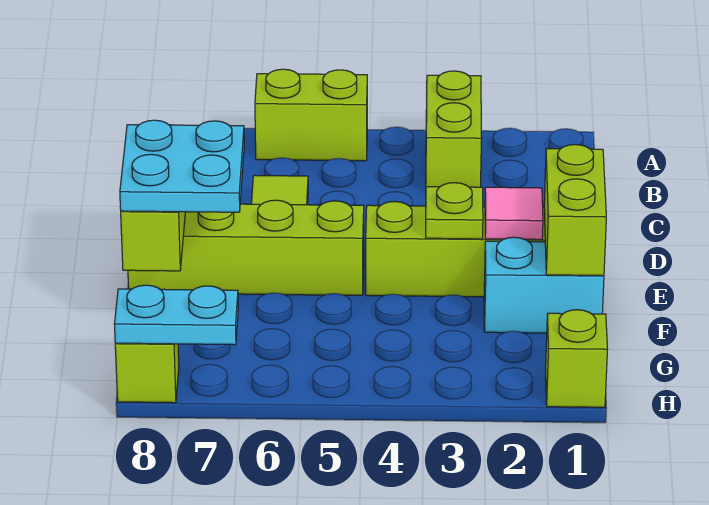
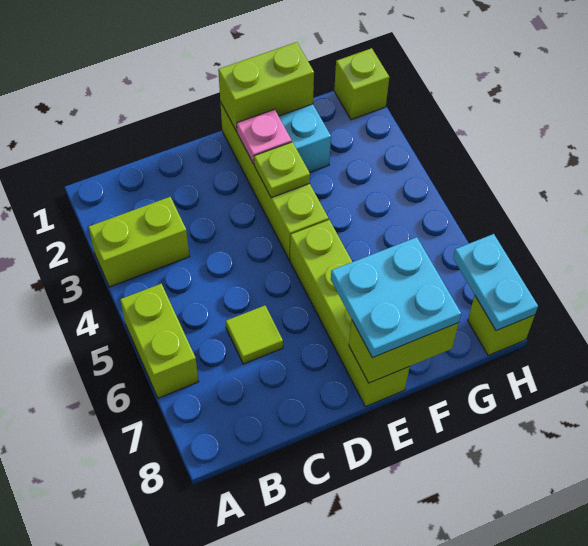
pink 1x1 tile [485,187,543,240] -> pink 1x1 plate [237,109,292,164]

